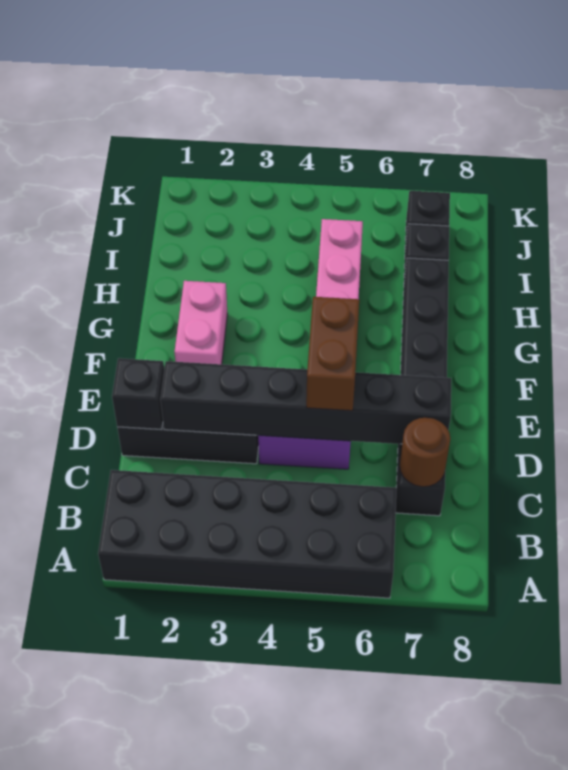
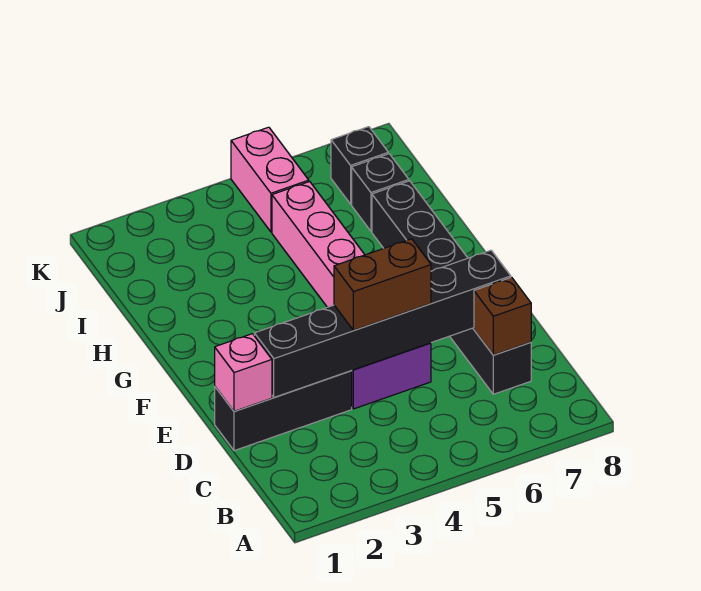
black 2x6 brick [98,470,397,598] -> none
brown 1x1 round brick [400,418,450,487] -> brown 1x1 brick [474,277,531,355]
black 1x1 brick [112,358,164,430] -> pink 1x1 brick [215,334,272,411]
brown 1x2 brick [306,297,359,411] -> brown 1x2 brick turned to [334,239,431,330]
pink 1x2 brick [175,281,228,364] -> pink 1x2 brick moved to [231,127,309,232]

